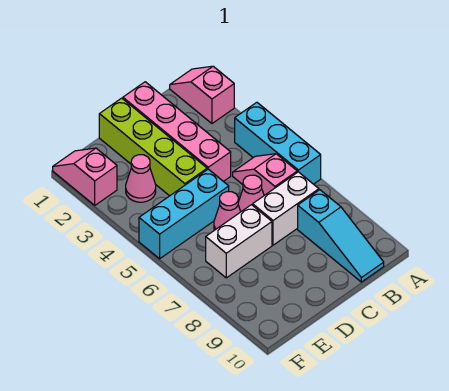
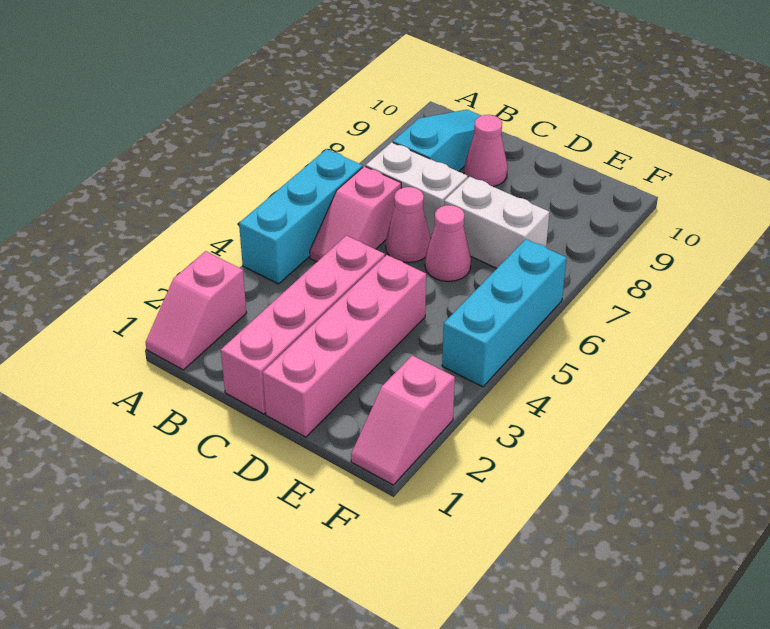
lime 1x4 brick [99,98,207,196] -> pink 1x4 brick [263,255,426,437]
cyan 1x3 brick [139,169,229,259] -> cyan 1x3 brick turned to [442,239,567,387]
pink 1x1 cone [126,155,156,202] -> pink 1x1 cone moved to [464,115,508,187]

